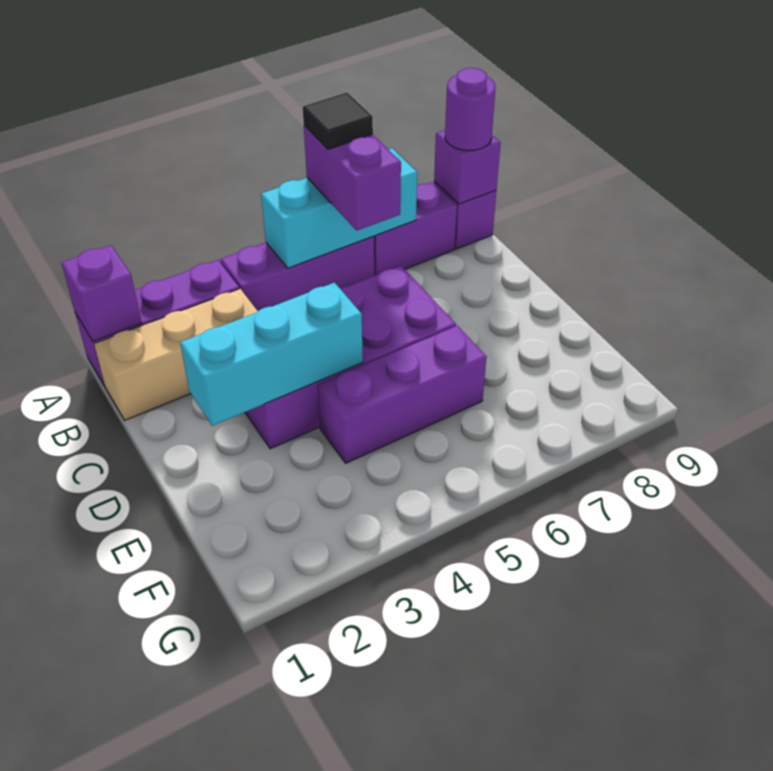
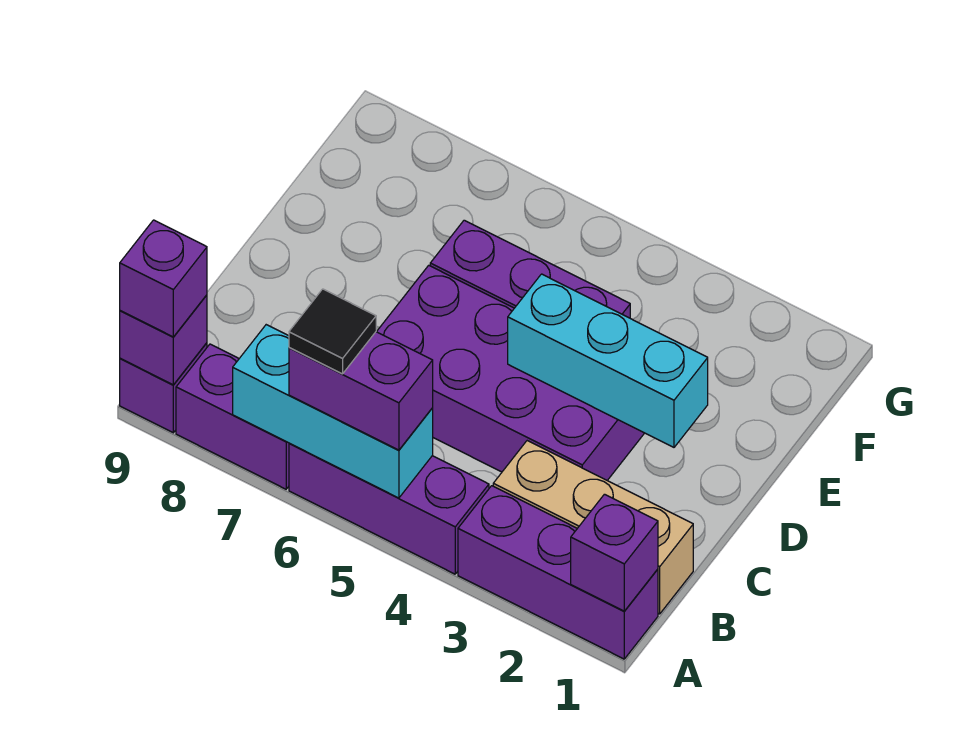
purple 1x2 brick [304,125,401,230] -> purple 1x2 brick turned to [289,332,433,450]
purple 1x1 round brick [445,68,496,151] -> purple 1x1 brick [120,220,207,337]

